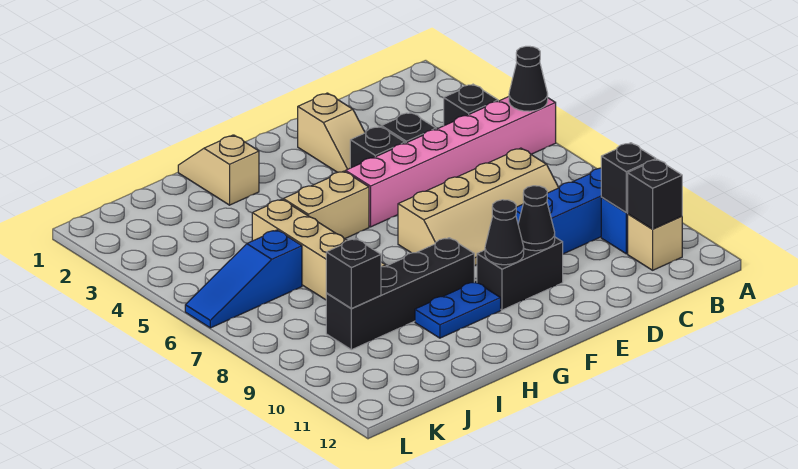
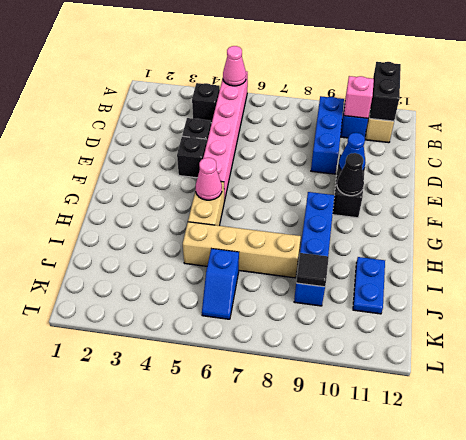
black 1x1 cone [509,46,548,111] -> pink 1x1 cone [223,46,246,86]
black 1x1 brick [601,143,656,212] -> pink 1x1 brick [344,76,374,118]
black 1x1 brick [627,159,682,229] -> black 1x2 brick [370,62,401,121]
tan 2x4 slope [398,148,559,266] -> none
tan 1x2 slope [297,93,365,172] -> none
black 1x1 cone [518,186,555,251] -> blue 1x1 cone [339,133,366,170]
none -> pink 1x1 cone [196,158,222,200]
black 1x4 brick [326,238,474,350] -> blue 1x4 brick [294,192,334,306]
blue 1x2 plate [415,282,501,338] -> blue 1x2 plate moved to [353,257,385,314]
tan 1x2 slope [178,135,259,205] -> none
blue 1x3 slope [185,230,302,328] -> blue 1x2 slope [202,249,239,319]
black 1x1 brick [326,239,381,308] -> black 1x1 tile [296,253,329,287]

